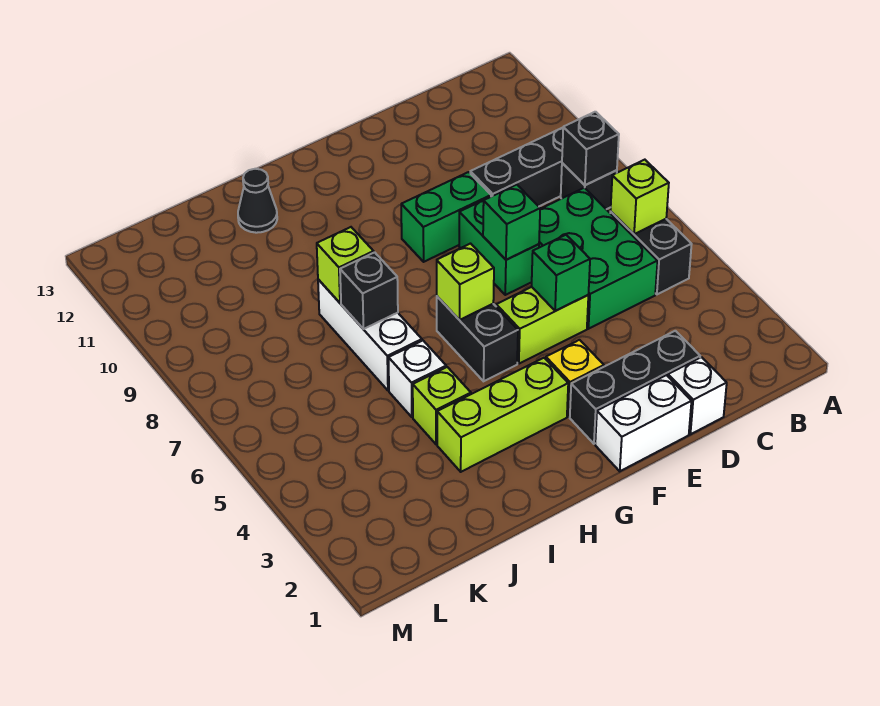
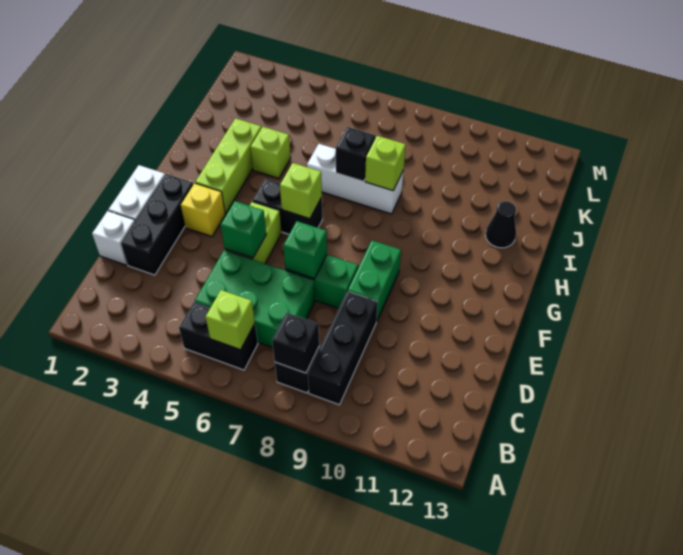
white 1x1 brick [389,341,446,417] -> none

